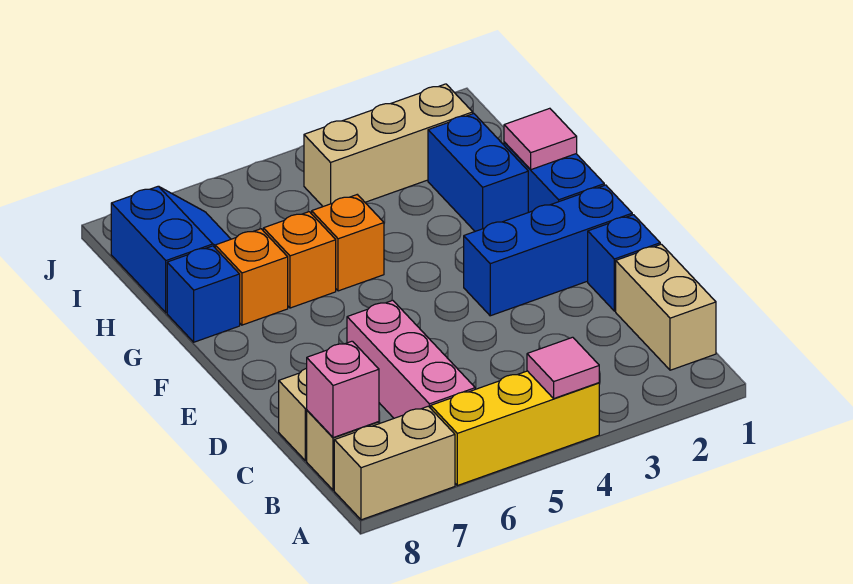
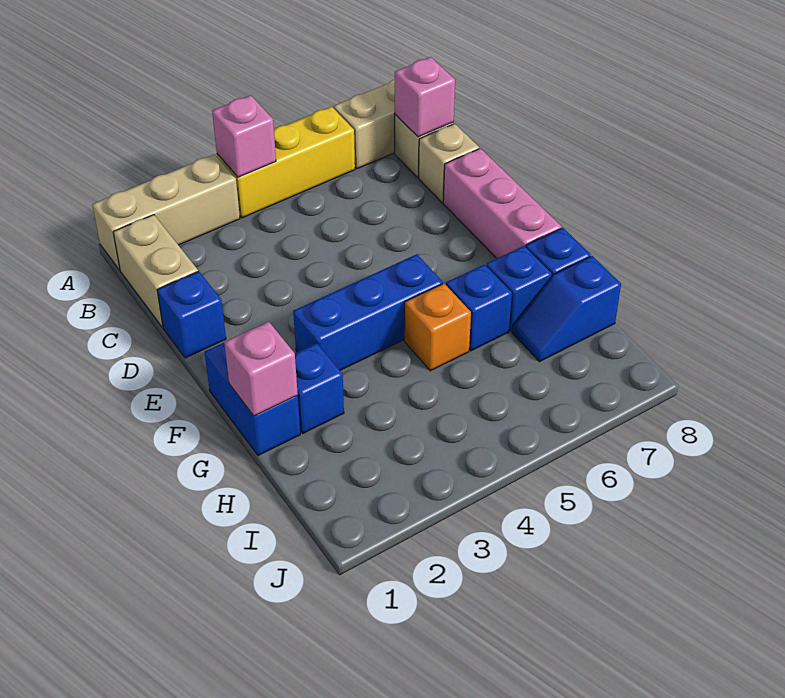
pink 1x1 tile [527,337,599,398] -> pink 1x1 brick [212,95,276,177]
pink 1x3 brick [347,300,475,418] -> pink 1x3 brick moved to [443,148,561,258]
blue 1x3 brick [464,185,632,316] -> blue 1x3 brick moved to [293,254,443,370]
pink 1x1 tile [504,108,577,170] -> pink 1x1 brick [224,322,298,416]
blue 1x2 brick [428,114,528,231] -> blue 1x1 brick [295,343,344,433]
orange 1x1 brick [263,212,336,308] -> blue 1x1 brick [446,264,512,351]
orange 1x1 brick [215,229,288,325] -> blue 1x1 brick [486,246,552,331]
blue 2x2 slope [111,186,231,313] -> blue 1x2 slope [512,256,621,362]
tan 1x3 brick [304,84,473,206] -> tan 1x3 brick moved to [92,154,240,270]

